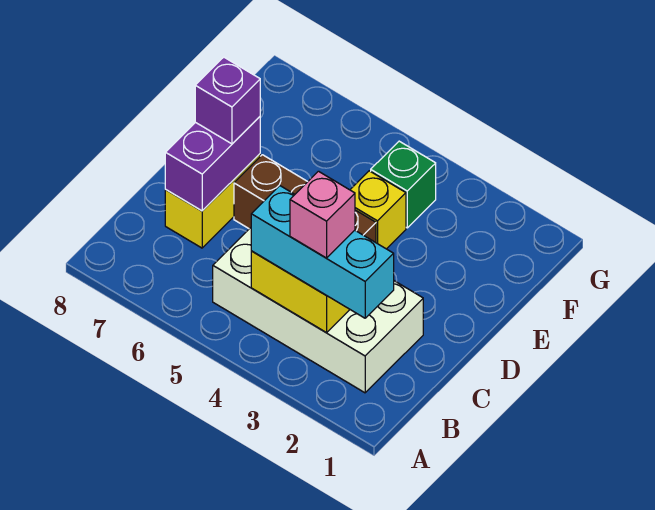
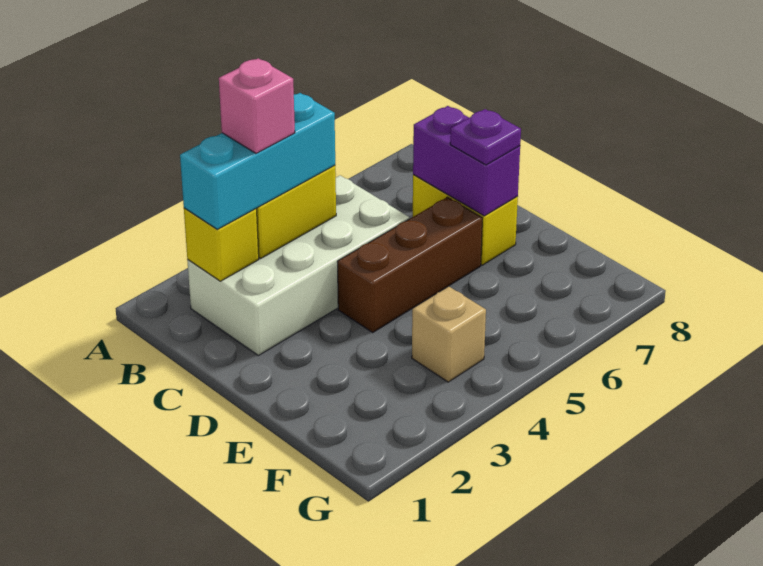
purple 1x1 brick [195,57,260,144] -> purple 1x1 plate [450,109,521,165]
yellow 1x1 brick [350,171,406,249] -> yellow 1x1 brick moved to [184,208,259,281]
green 1x1 brick [371,141,436,228] -> tan 1x1 brick [412,286,486,382]

